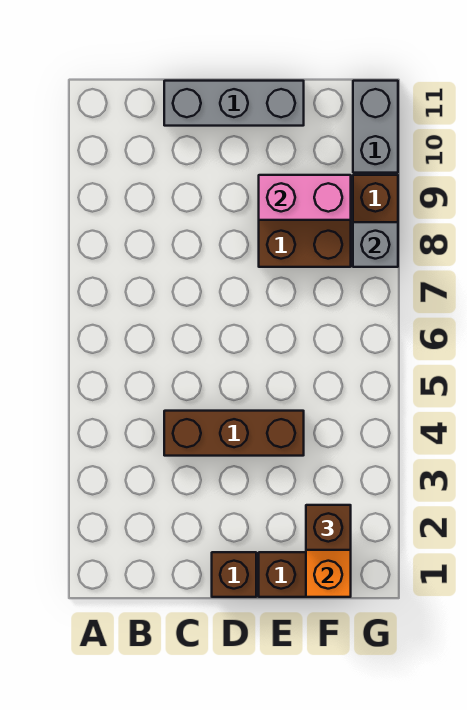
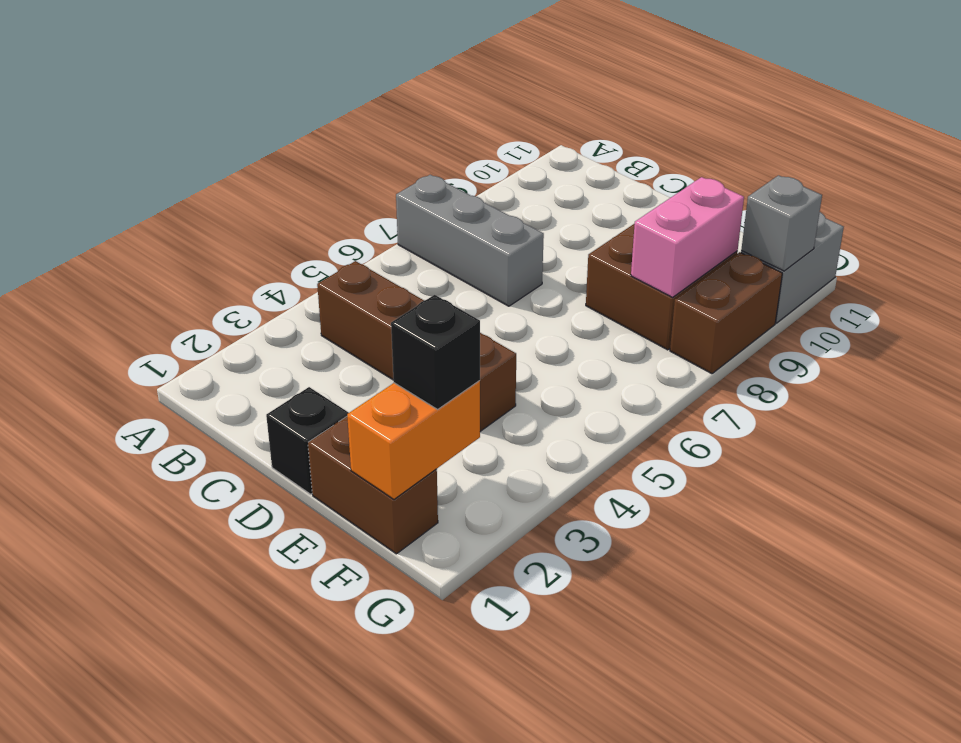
brown 1x3 brick [164,411,304,456] -> brown 1x4 brick [317,261,516,431]
grey 1x3 brick [164,81,304,126] -> grey 1x3 brick moved to [396,175,544,306]
brown 1x1 brick [212,552,256,597] -> black 1x1 brick [266,387,348,494]
pink 1x2 brick [259,175,351,220] -> pink 1x2 brick turned to [631,177,744,297]
brown 1x1 brick [306,505,351,550] -> black 1x1 brick [391,295,480,409]
grey 1x1 brick [353,222,398,267] -> grey 1x1 brick moved to [741,175,822,271]

